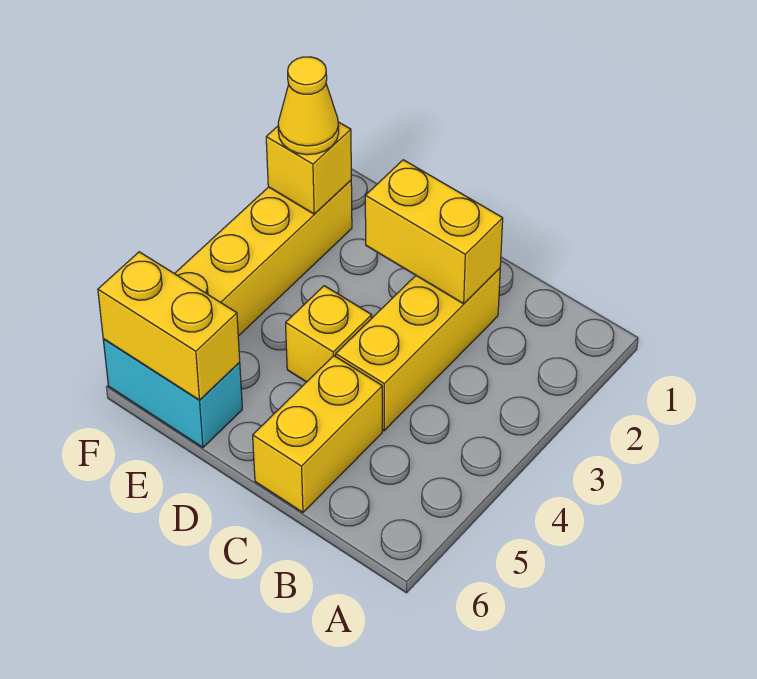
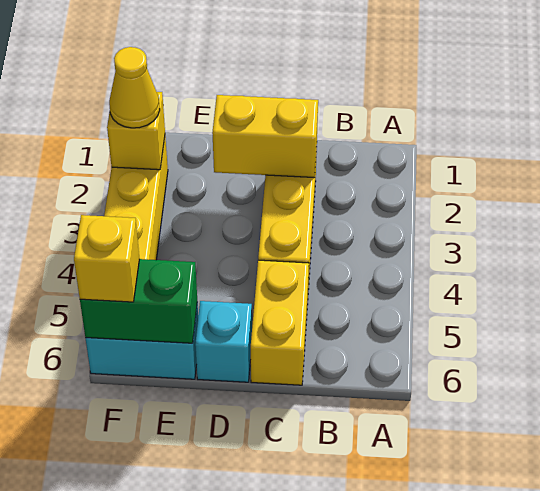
yellow 1x1 brick [286,286,372,382] -> yellow 1x1 brick moved to [74,215,139,302]
none -> cyan 1x1 brick [195,301,252,382]
yellow 1x2 brick [98,252,240,400] -> green 1x2 brick [80,259,197,343]

